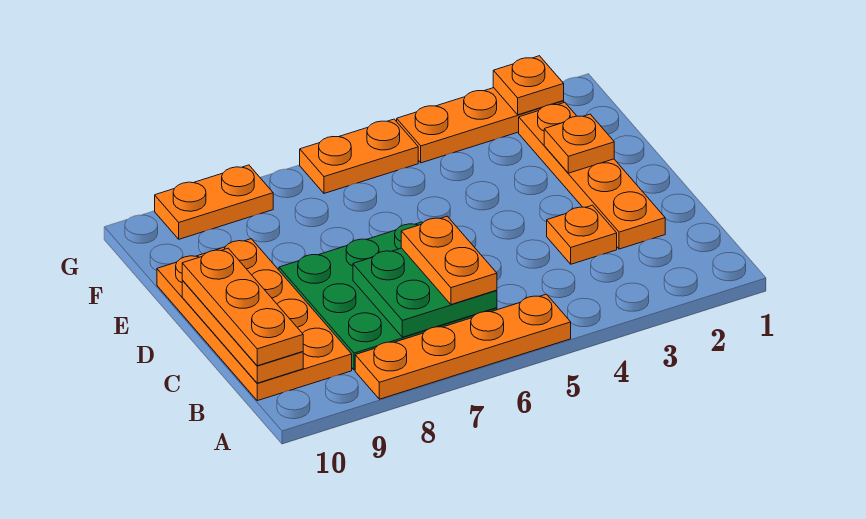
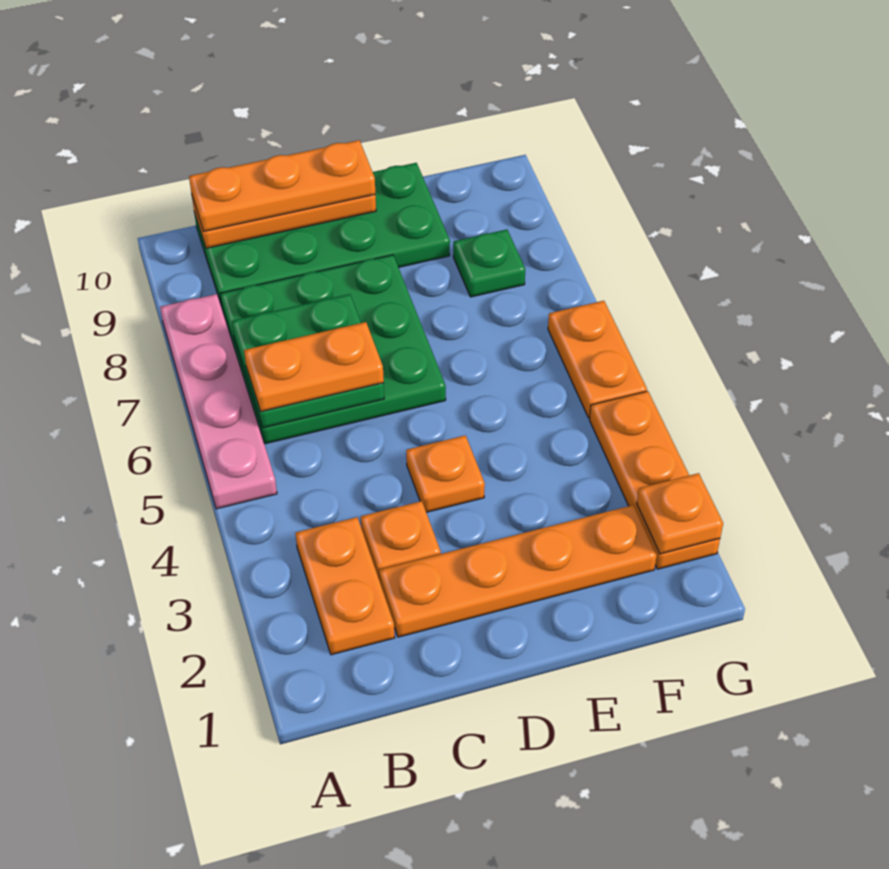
orange 1x4 plate [355,294,571,399] -> pink 1x4 plate [160,294,277,509]
orange 2x4 plate [157,239,352,401] -> green 2x4 plate [194,163,450,307]
orange 1x1 plate [544,114,614,173] -> orange 1x1 plate moved to [406,435,485,512]
none -> green 1x1 plate [453,230,525,297]
orange 1x2 plate [155,165,273,239] -> orange 1x2 plate moved to [296,517,395,655]

